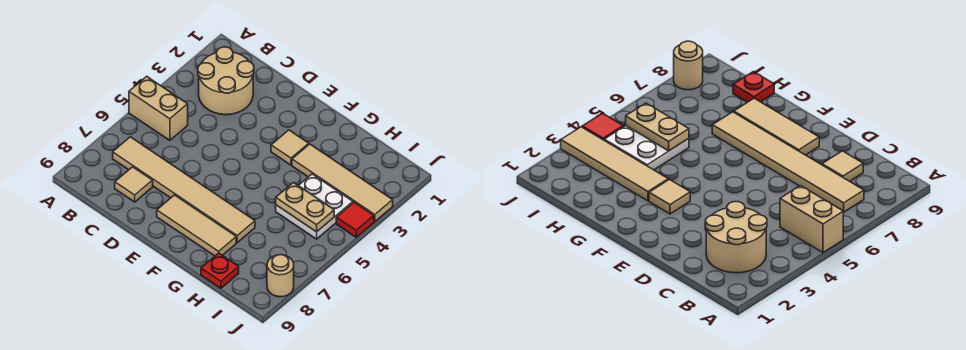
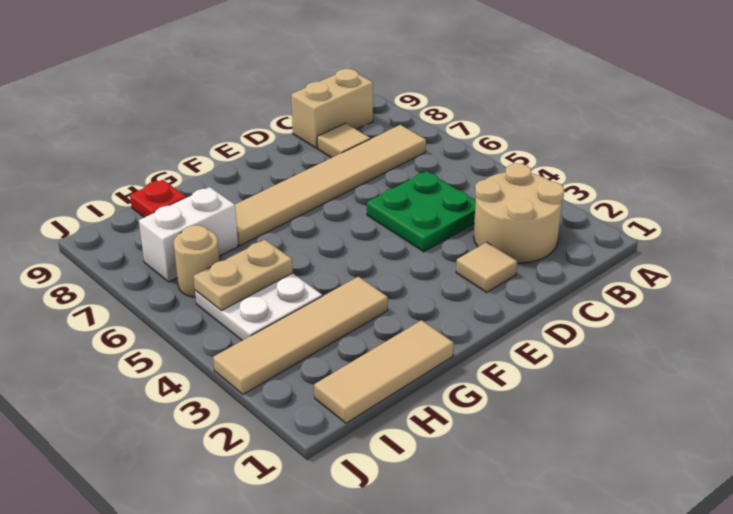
tan 1x2 brick [129,76,188,140] -> tan 1x2 brick moved to [291,69,373,148]
none -> green 2x2 plate [367,171,476,252]
tan 1x3 tile [157,195,236,256] -> tan 1x3 tile moved to [314,320,453,423]
tan 1x1 tile [271,130,309,165] -> tan 1x1 tile moved to [456,242,517,292]
none -> white 1x2 brick [139,187,238,282]
red 1x1 tile [336,202,374,237] -> none
tan 1x1 round brick [267,255,294,297] -> tan 1x1 round brick moved to [174,225,219,297]

